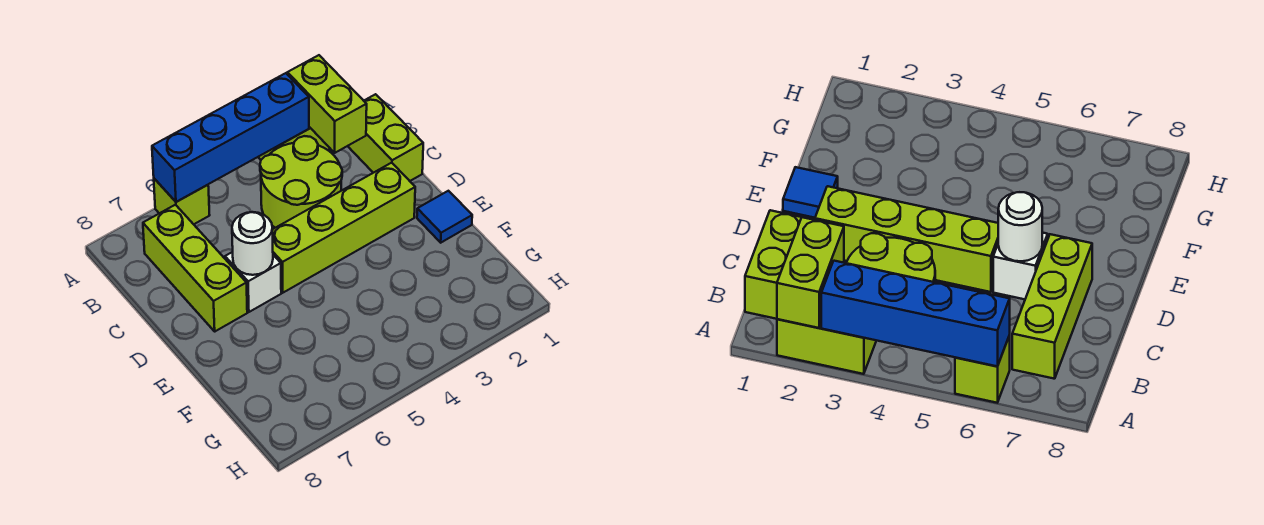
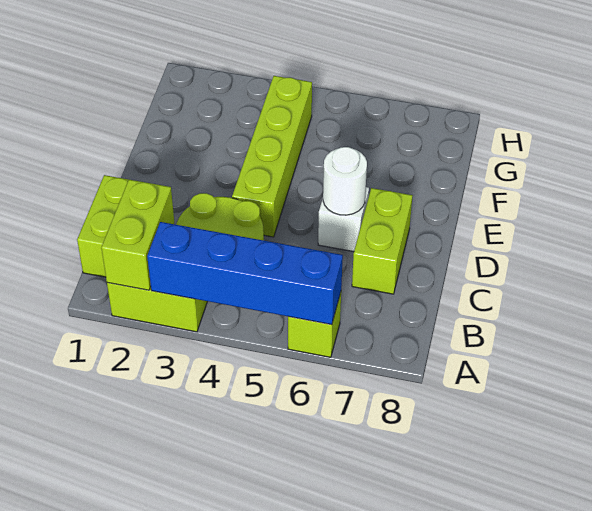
lime 1x3 brick [143,205,247,331] -> lime 1x2 brick [352,188,413,294]
lime 1x4 brick [272,163,415,293] -> lime 1x4 brick turned to [232,76,312,237]
blue 1x1 tile [417,191,472,243] -> none

